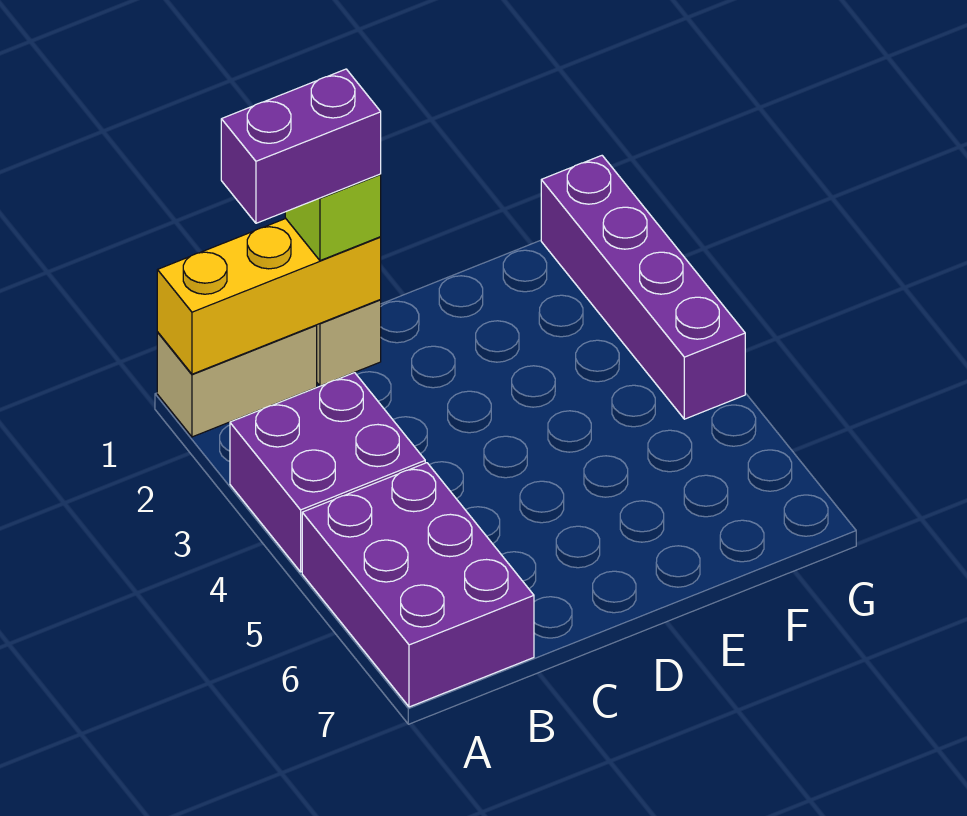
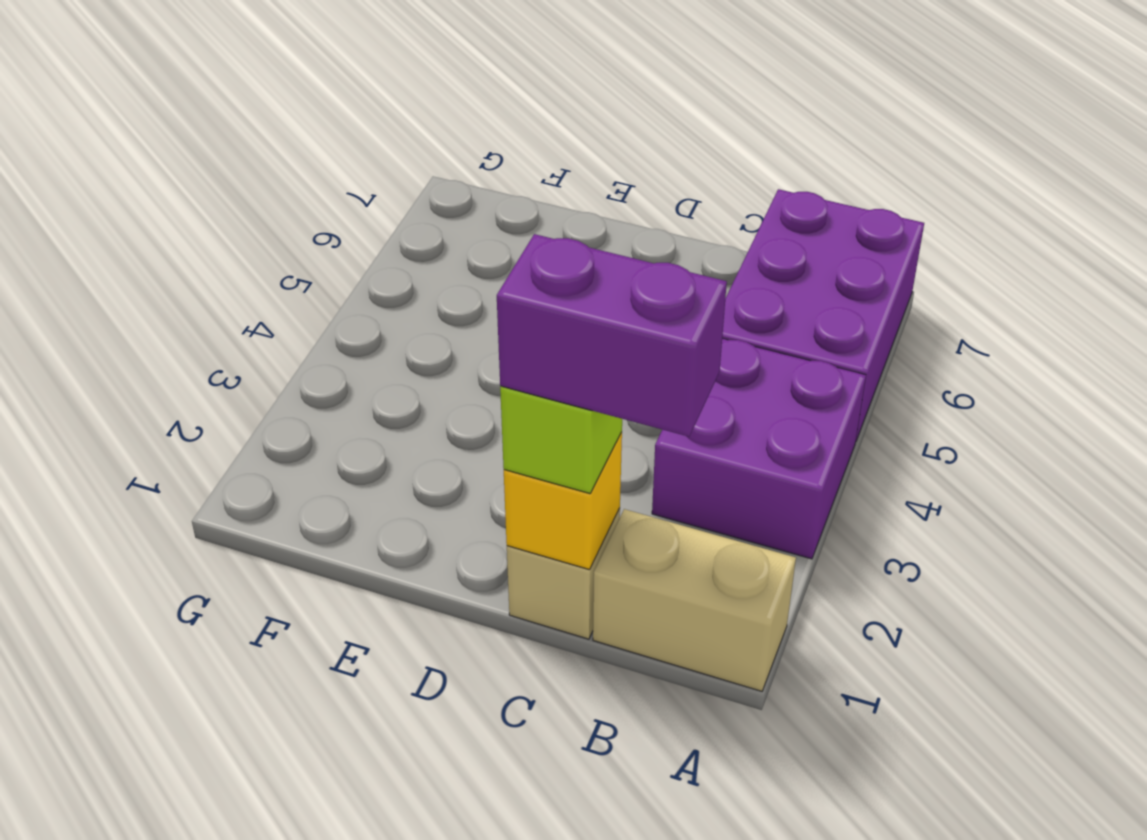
yellow 1x3 brick [157,219,381,374] -> yellow 1x1 brick [504,432,622,570]
purple 1x4 brick [541,156,745,419] -> none

